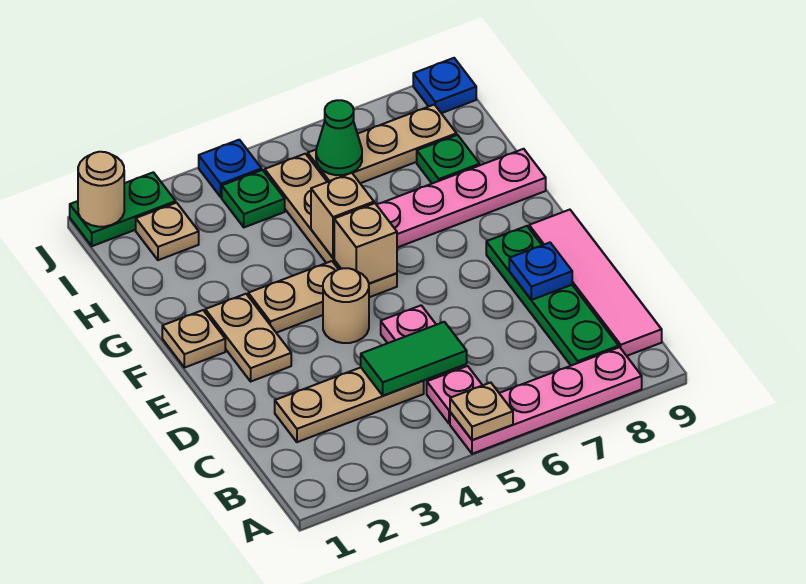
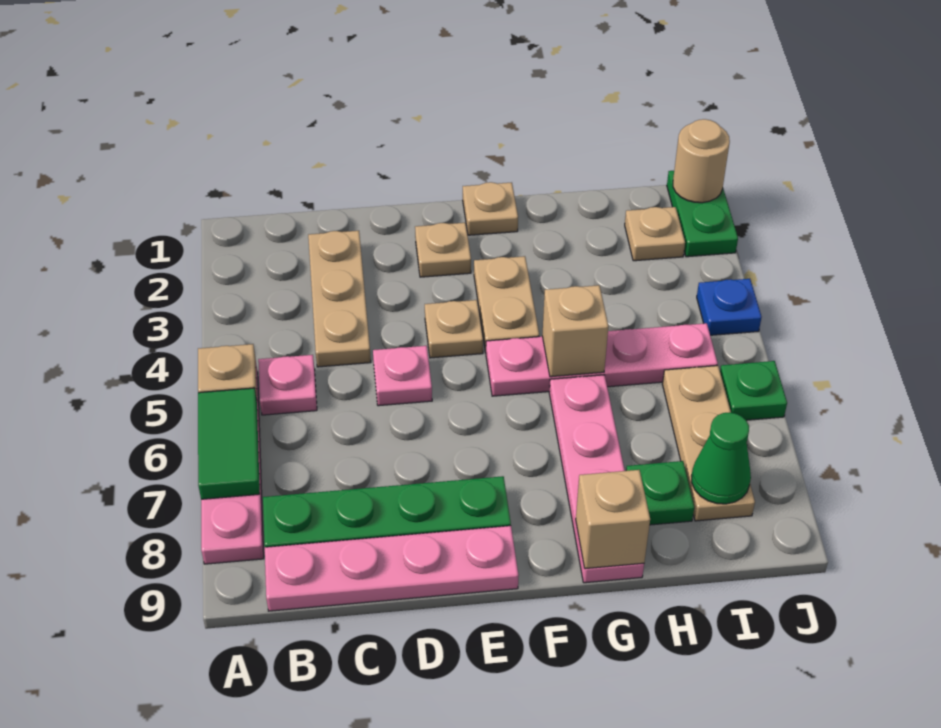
pink 1x4 tile [529,210,662,356] -> pink 1x4 plate [265,526,519,611]
green 1x2 tile [361,322,467,396] -> green 1x2 tile moved to [198,388,260,499]
blue 1x1 plate [509,243,572,300] -> none
tan 1x2 plate [205,294,291,381] -> tan 1x1 plate [415,223,471,277]
tan 1x1 round brick [323,268,369,343] -> tan 1x1 plate [425,300,483,358]
tan 1x4 plate [265,154,397,297] -> pink 1x4 plate [486,323,718,396]
tan 1x1 brick [334,203,397,283] -> tan 1x1 brick moved to [576,470,650,569]
green 1x1 plate [222,170,285,227] -> green 1x1 plate moved to [720,361,787,420]
green 1x1 cone [316,100,362,175] -> green 1x1 cone moved to [692,412,751,504]
blue 1x1 plate [413,58,476,113] -> none

